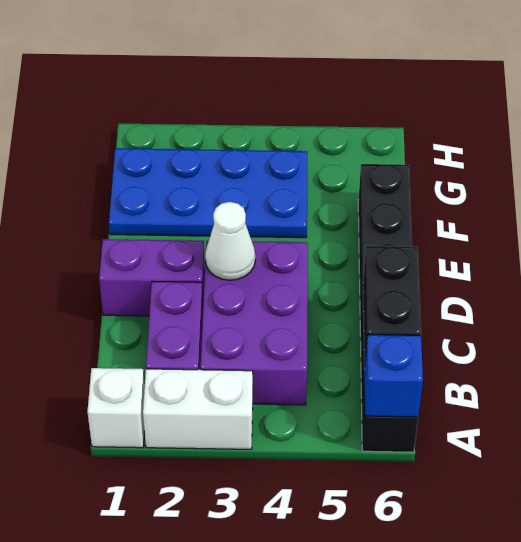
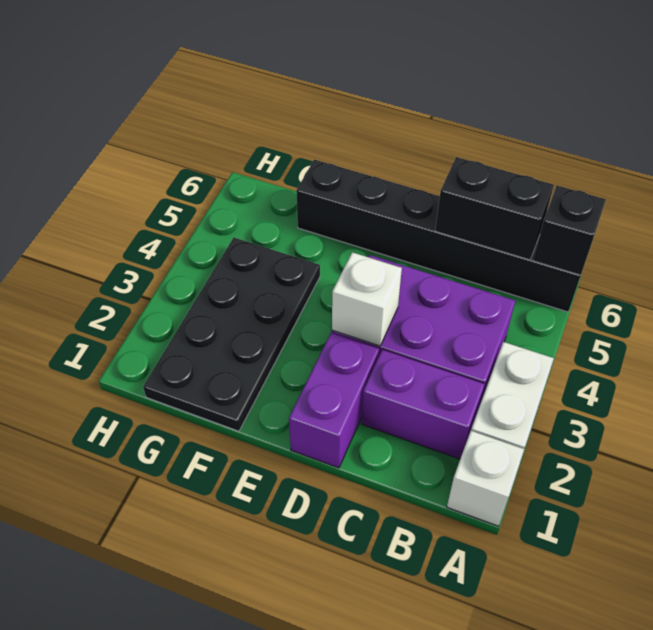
blue 1x1 brick [365,335,423,417] -> black 1x1 brick [533,186,606,275]
white 1x1 cone [205,202,255,280] -> white 1x1 brick [332,252,402,346]
blue 2x4 plate [109,148,307,238] -> black 2x4 plate [143,238,320,431]

